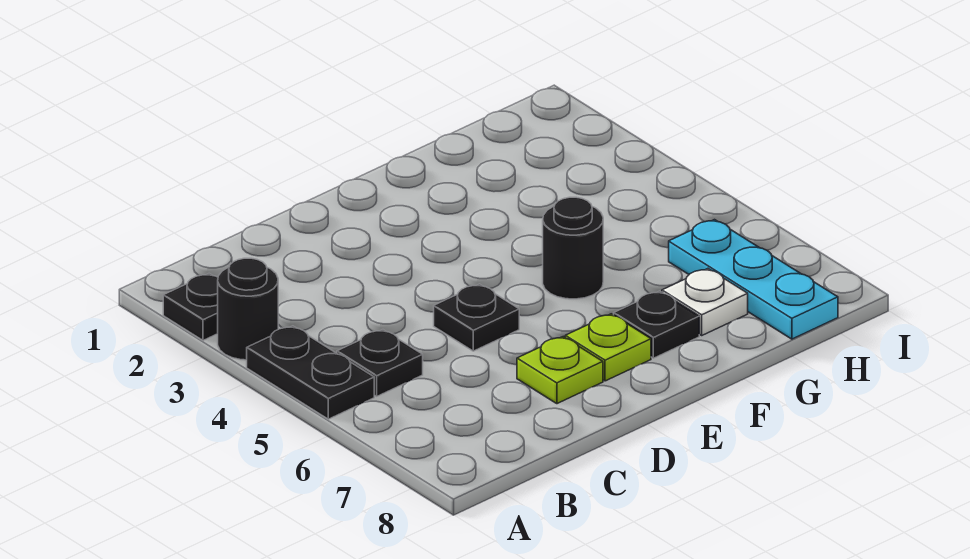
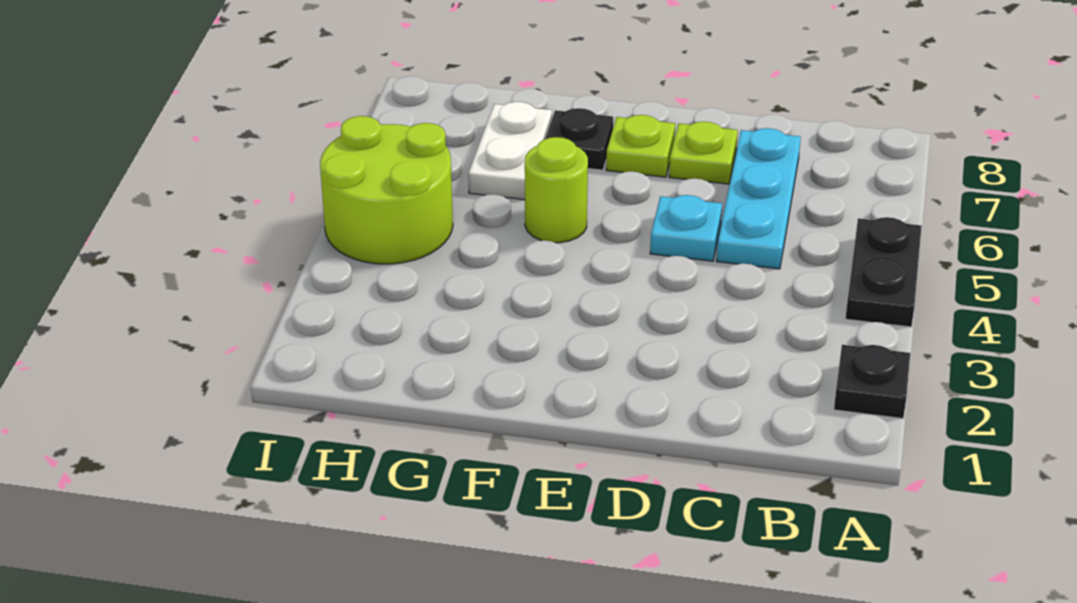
black 1x1 round brick [218,258,278,360] -> none
black 1x1 plate [337,330,423,396] -> none
black 1x1 plate [434,284,519,351] -> cyan 1x1 plate [650,195,722,261]
black 1x1 round brick [543,197,603,299] -> lime 1x1 round brick [525,137,588,243]
white 1x1 plate [662,269,748,335] -> white 1x2 plate [468,102,552,200]
none -> lime 2x2 round brick [320,116,453,264]
cyan 1x3 plate [669,220,838,339] -> cyan 1x3 plate moved to [716,128,801,269]

